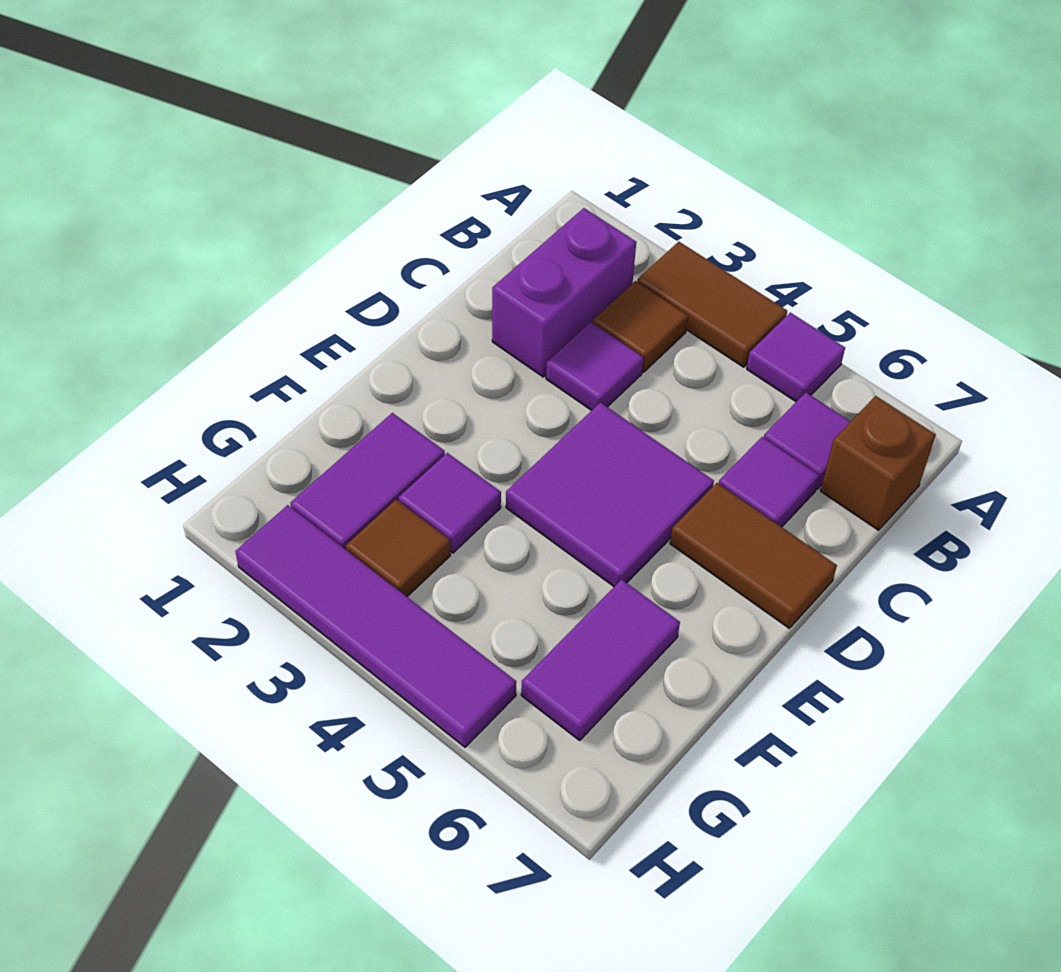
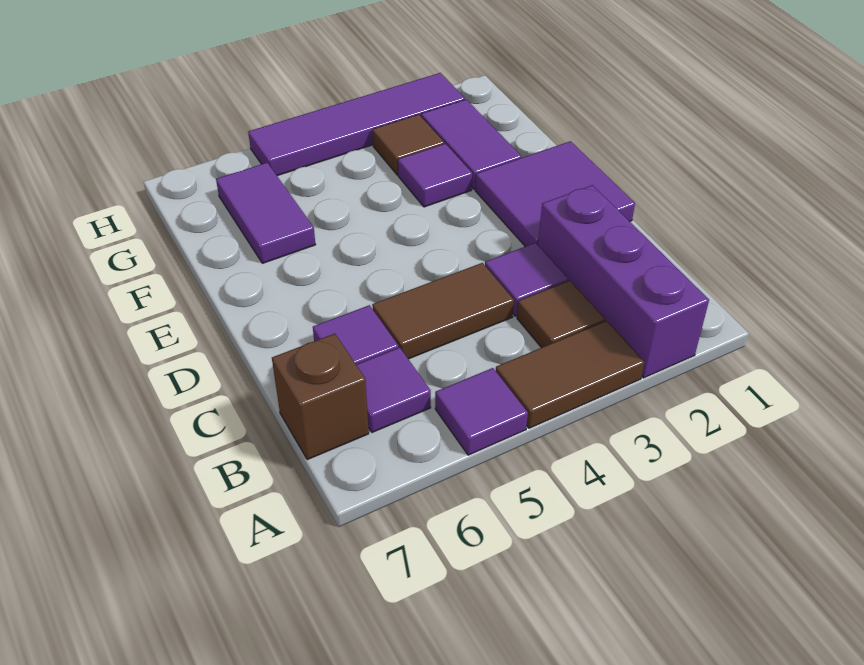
purple 1x2 brick [492,208,636,377] -> purple 1x3 brick [538,185,709,378]
purple 2x2 tile [506,403,714,587] -> purple 2x2 tile moved to [475,141,635,247]
brown 1x2 tile [670,483,837,628] -> brown 1x2 tile moved to [372,263,514,359]

